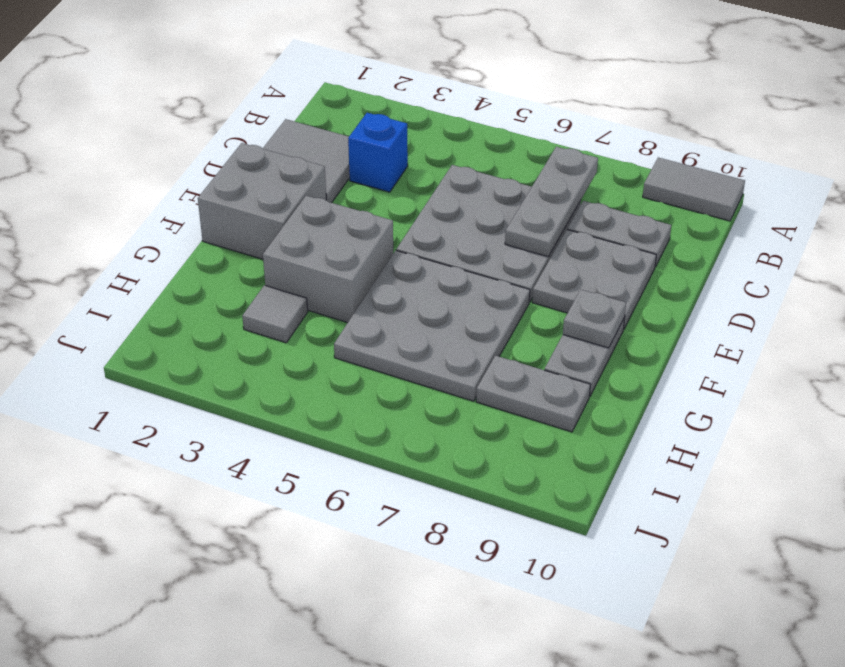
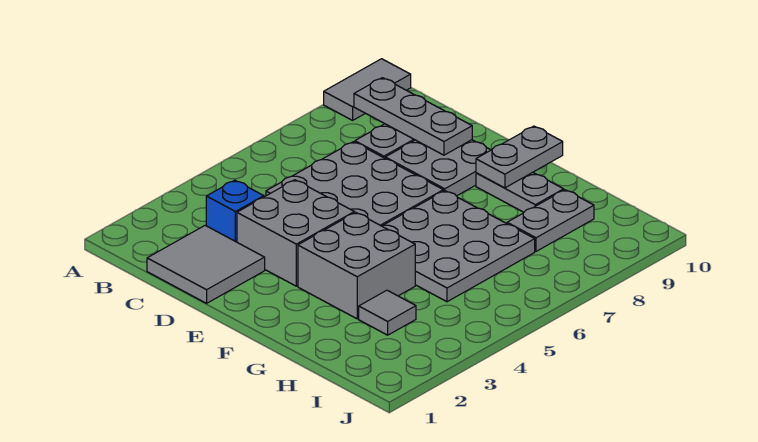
grey 1x3 plate [505,147,598,257] -> grey 1x3 plate moved to [354,78,472,155]
grey 2x2 brick [198,143,326,259] -> grey 2x2 brick moved to [237,180,354,286]
grey 1x1 plate [563,290,626,348] -> grey 1x2 plate [476,126,563,188]

